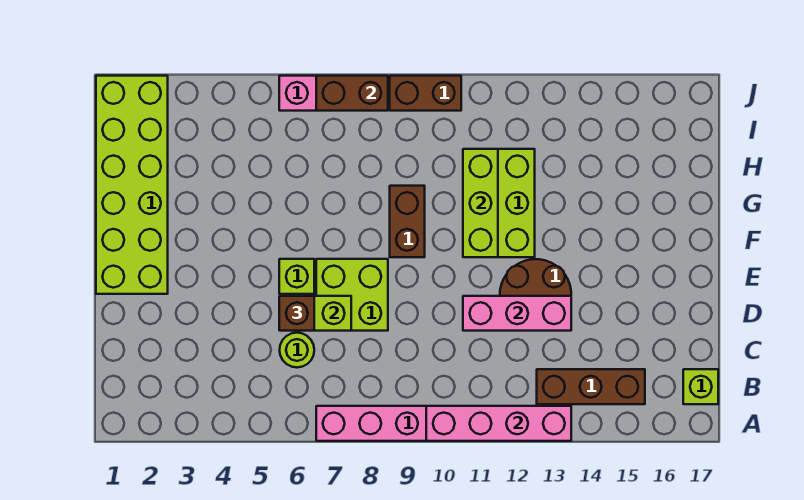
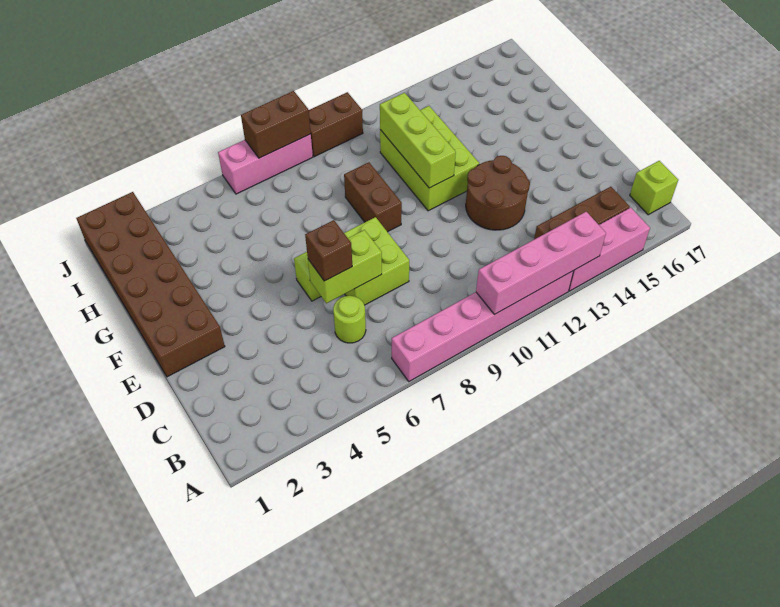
pink 1x3 brick [463,296,571,331] -> pink 1x3 brick moved to [569,208,650,291]
lime 2x6 brick [96,76,168,294] -> brown 2x6 brick [76,192,225,377]

